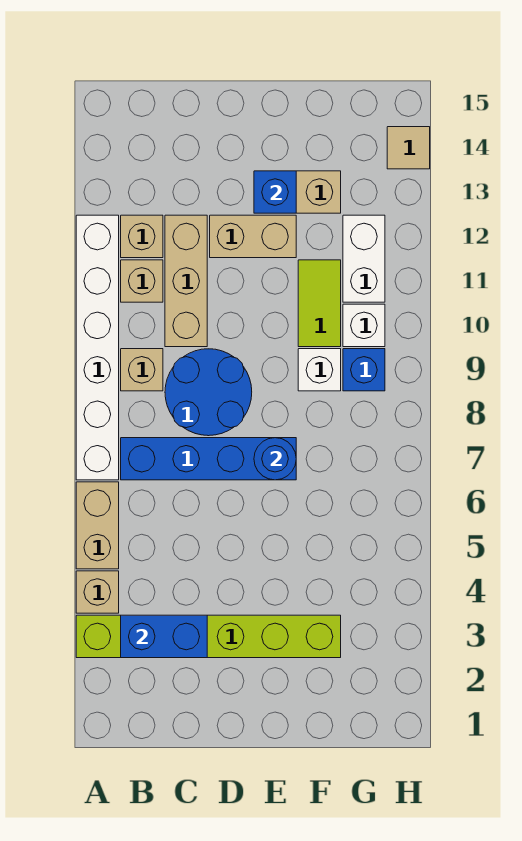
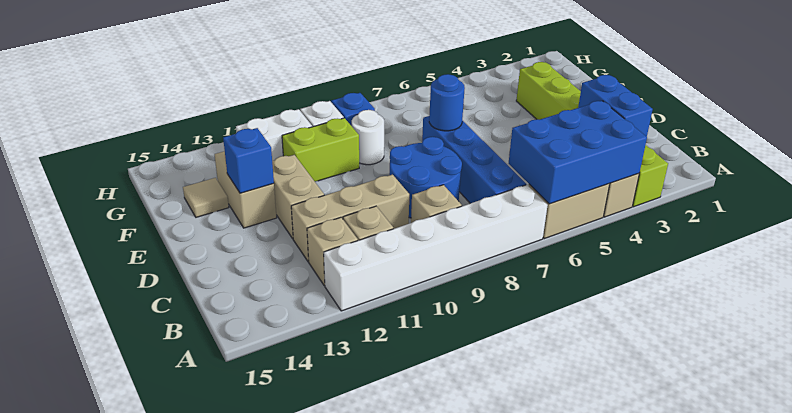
none -> blue 2x3 brick [509,101,647,204]
white 1x1 brick [298,349,341,391] -> white 1x1 round brick [352,110,384,165]
lime 1x2 tile [298,260,341,347] -> lime 1x2 brick [282,118,359,181]
tan 1x1 tile [387,127,430,169] -> tan 1x1 tile moved to [183,178,229,217]

